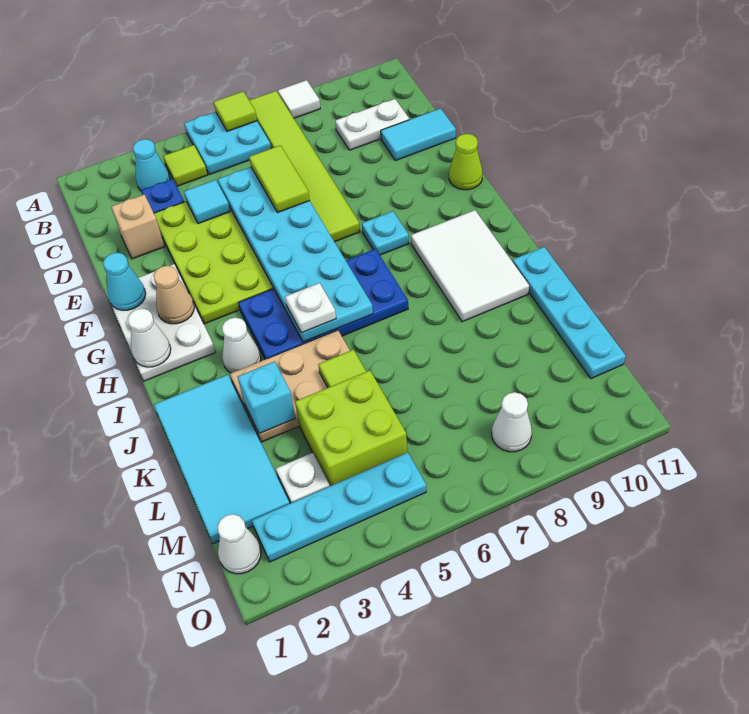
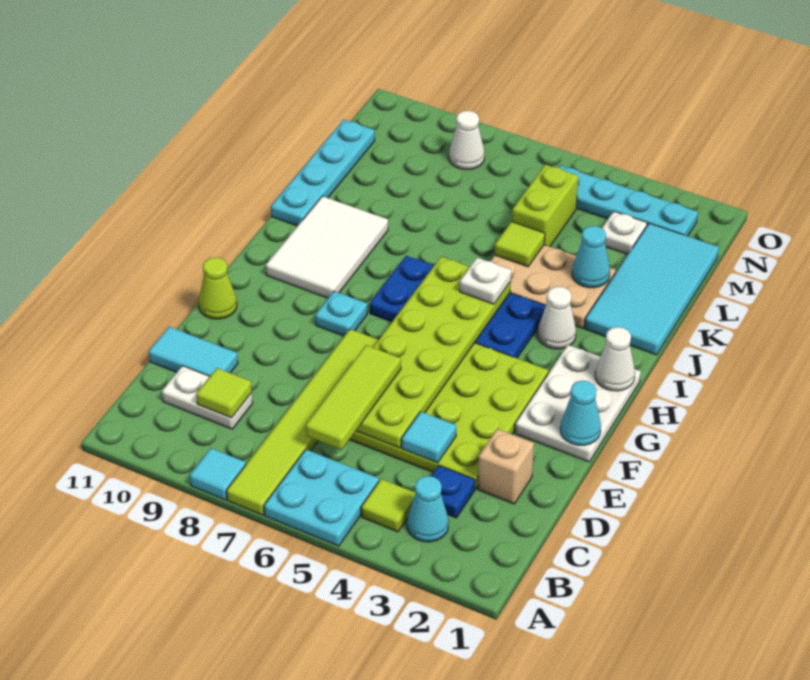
lime 1x1 tile [214,91,257,131] -> lime 1x1 tile moved to [196,368,252,418]
white 1x1 tile [278,80,320,118] -> cyan 1x1 tile [190,448,246,500]
cyan 2x6 plate [218,167,373,342] -> lime 2x6 plate [356,257,511,448]
lime 1x2 tile [249,145,310,213] -> lime 1x3 tile [306,345,401,450]
tan 1x1 cone [154,266,194,324] -> none
cyan 1x1 brick [238,361,295,434] -> cyan 1x1 cone [572,226,610,288]
lime 2x2 brick [295,370,407,486] -> lime 1x2 brick [512,164,578,247]
white 1x1 cone [217,514,261,574] -> none

